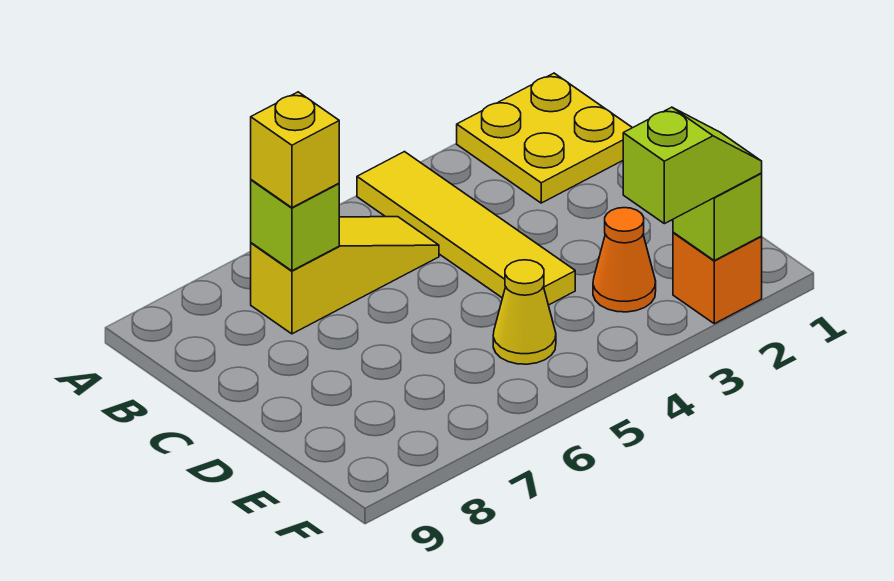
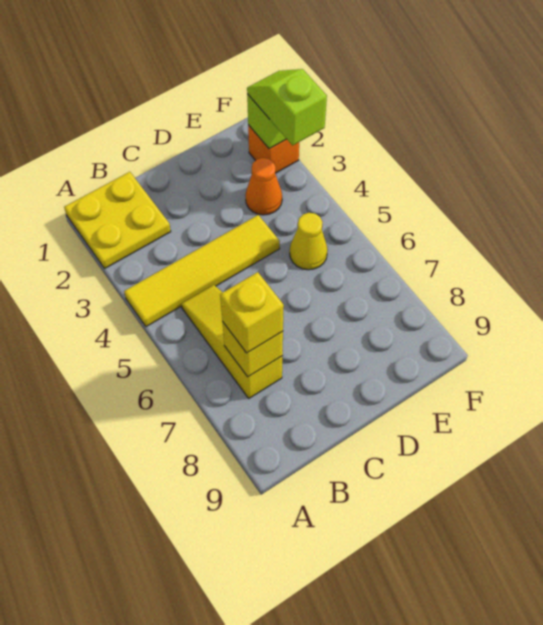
lime 1x1 brick [251,180,339,271] -> yellow 1x1 brick [222,322,283,377]

